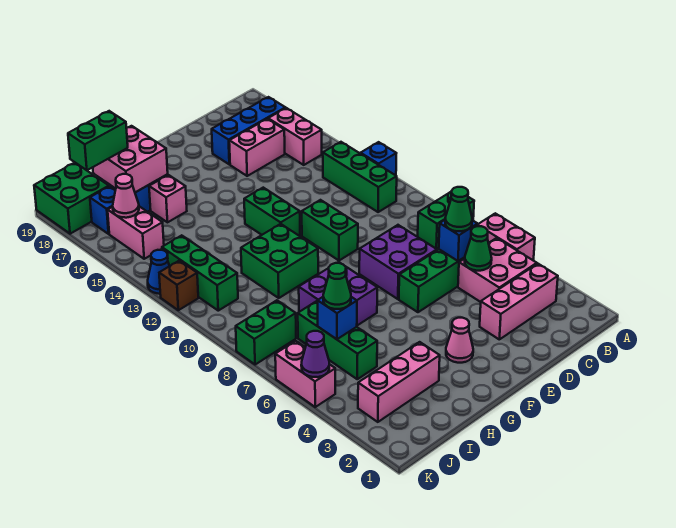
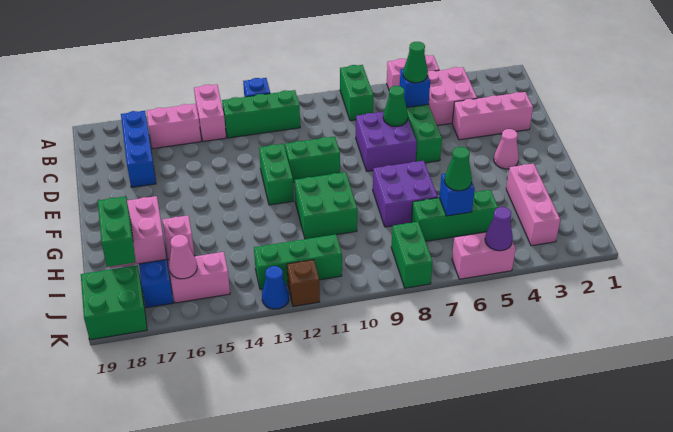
pink 1x3 brick [480,264,558,339] -> pink 1x3 brick turned to [452,92,533,140]
green 1x1 cone [465,226,492,271] -> green 1x1 cone moved to [383,86,408,126]
pink 1x2 brick [229,119,285,176] -> pink 1x2 brick moved to [194,84,226,141]
green 1x2 brick [244,188,300,236] -> green 1x2 brick turned to [259,144,294,205]

